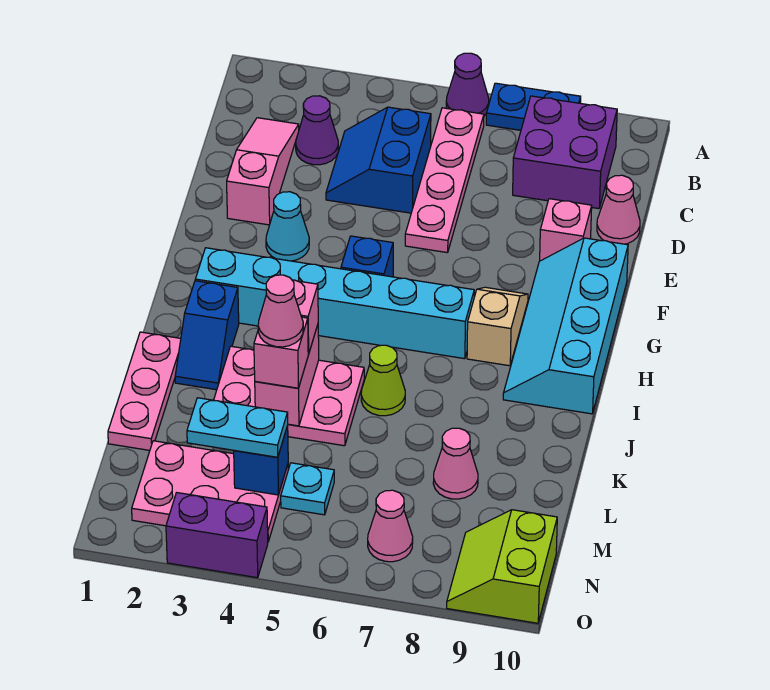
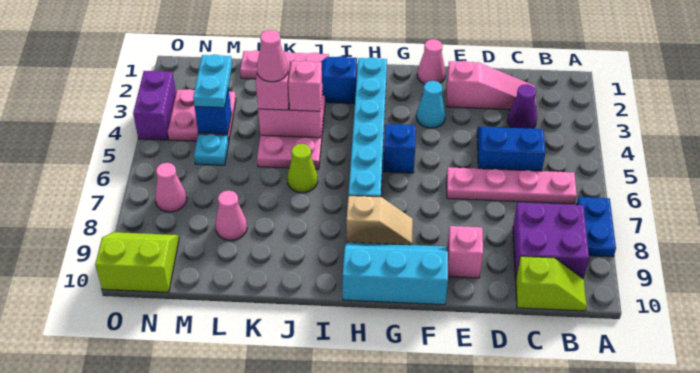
purple 1x1 cone [446,53,489,116] -> none
none -> lime 1x2 slope [516,256,587,311]
pink 1x1 cone [597,175,640,244] -> pink 1x1 cone moved to [417,39,445,84]
cyan 2x4 slope [503,238,628,414] -> cyan 2x3 slope [343,242,448,305]
pink 2x3 plate [132,441,288,542] -> pink 2x2 plate [168,89,236,142]

